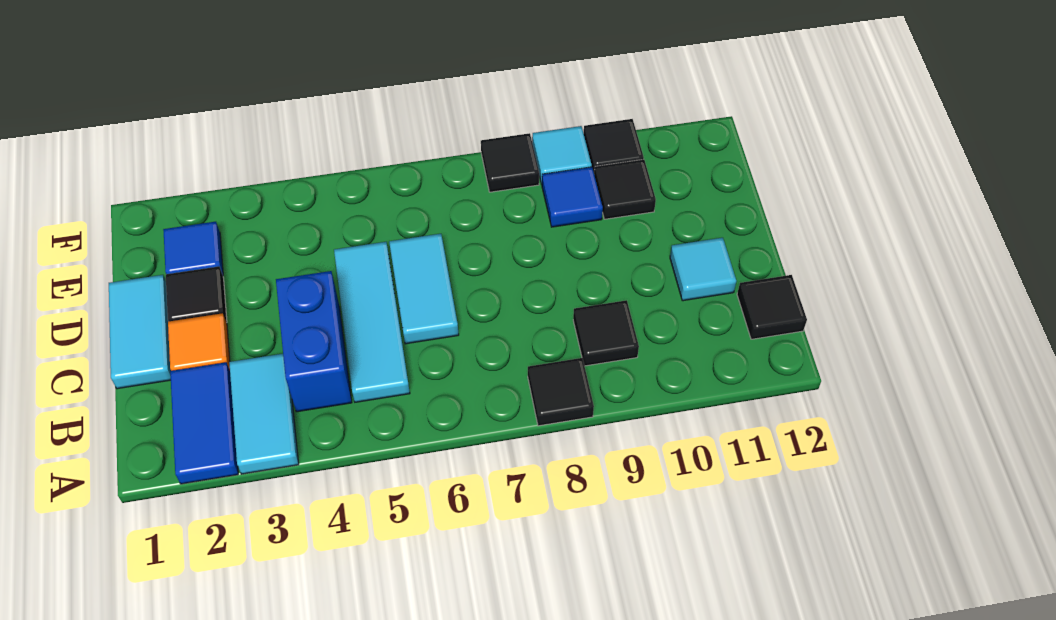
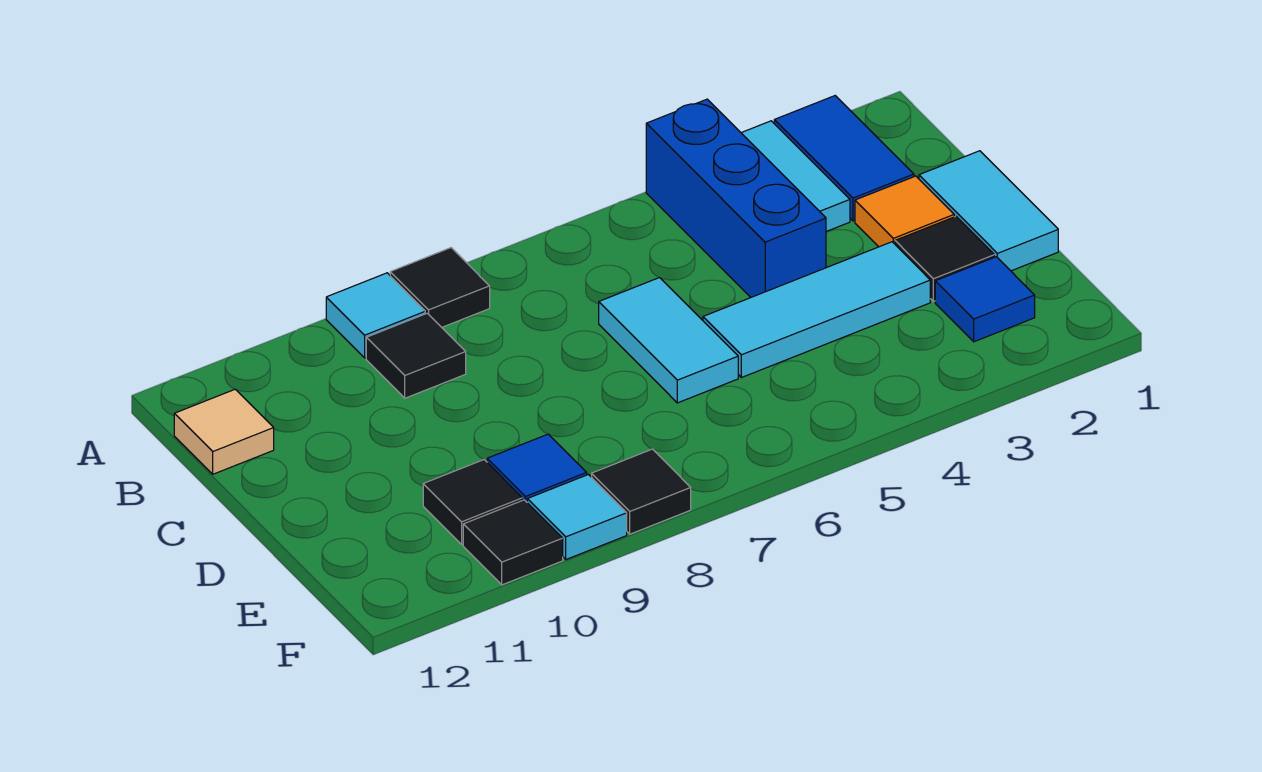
blue 1x2 brick [276,271,352,412] -> blue 1x3 brick [646,99,826,297]
cyan 1x3 tile [334,242,410,402] -> cyan 1x3 tile turned to [703,242,930,378]
black 1x1 tile [737,275,807,339] -> tan 1x1 tile [174,389,274,474]
cyan 1x1 tile [670,238,736,301] -> cyan 1x1 tile moved to [326,273,425,358]

